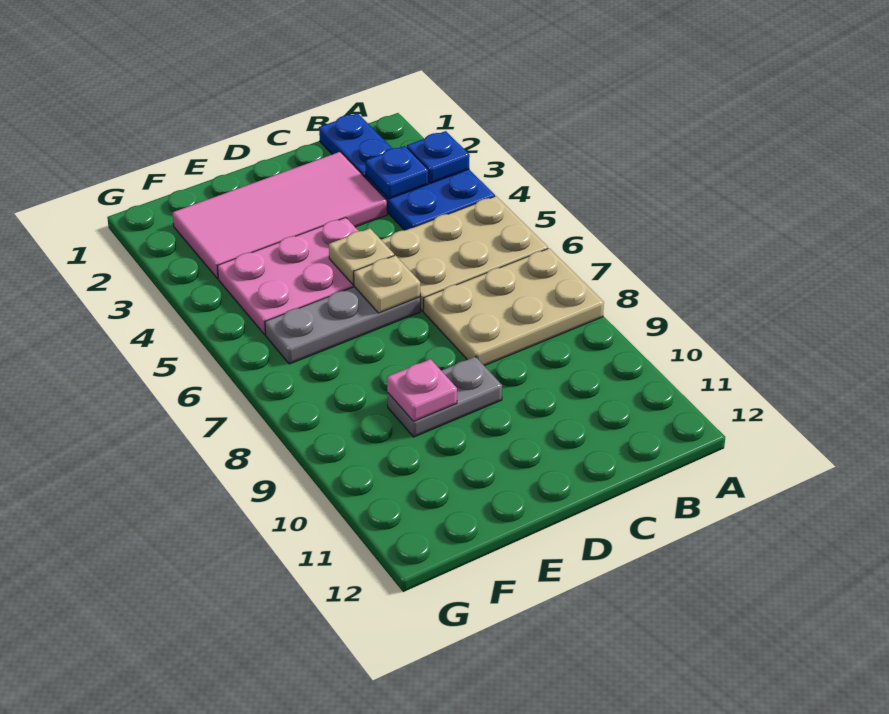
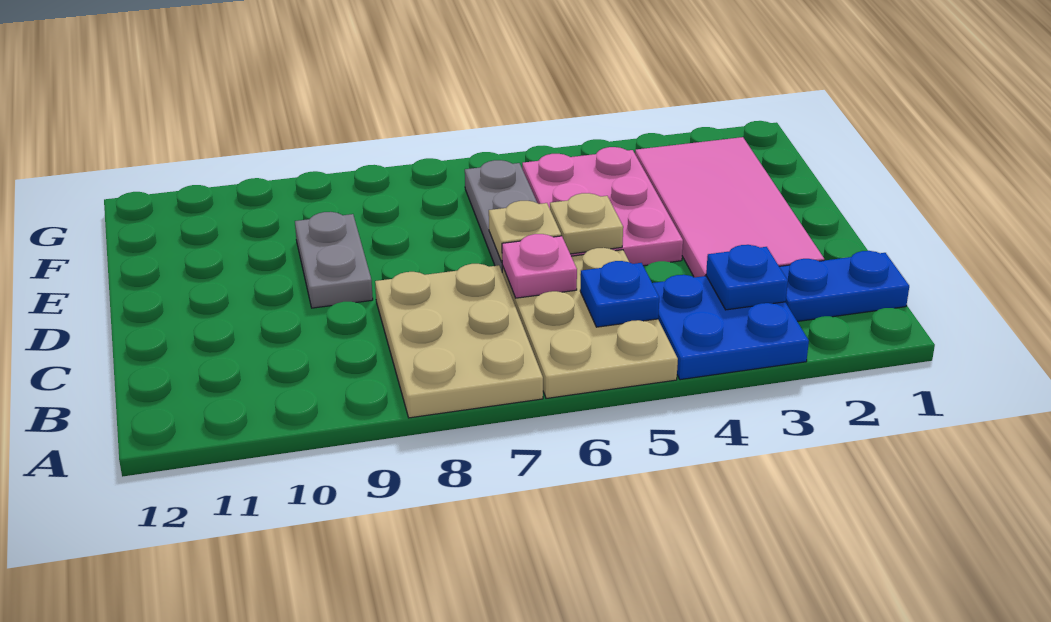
blue 1x1 plate [407,131,470,184] -> blue 1x1 plate moved to [580,261,659,327]
pink 1x1 plate [387,359,457,421] -> pink 1x1 plate moved to [502,234,577,298]

